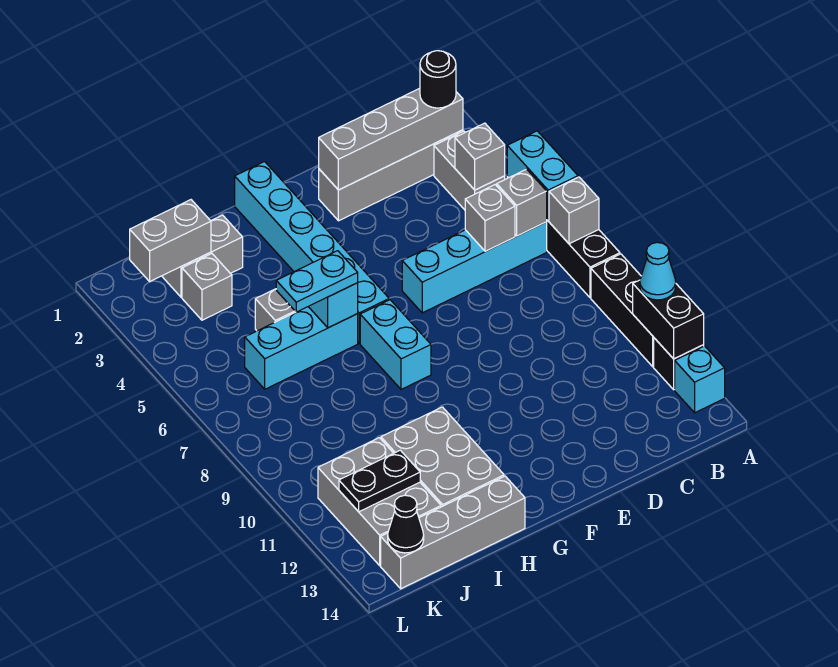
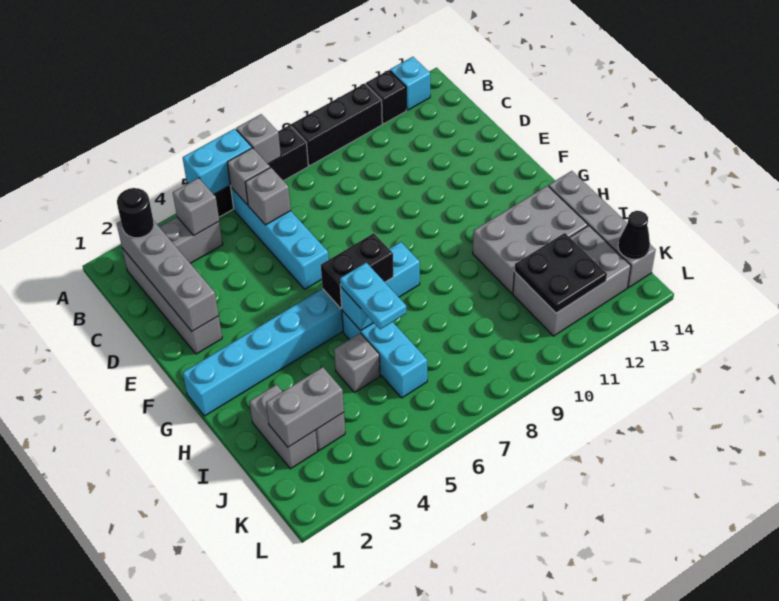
black 1x2 brick [633,280,704,359] -> black 1x2 brick moved to [321,233,393,309]
cyan 1x1 cone [640,242,676,300] -> none
grey 1x2 brick [130,200,211,281] -> grey 1x2 brick turned to [266,367,344,447]
black 1x2 plate [339,450,420,512] -> black 2x2 plate [515,233,607,313]

